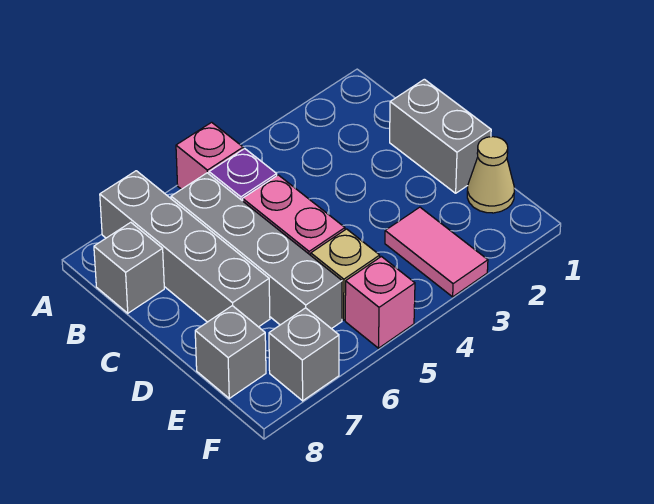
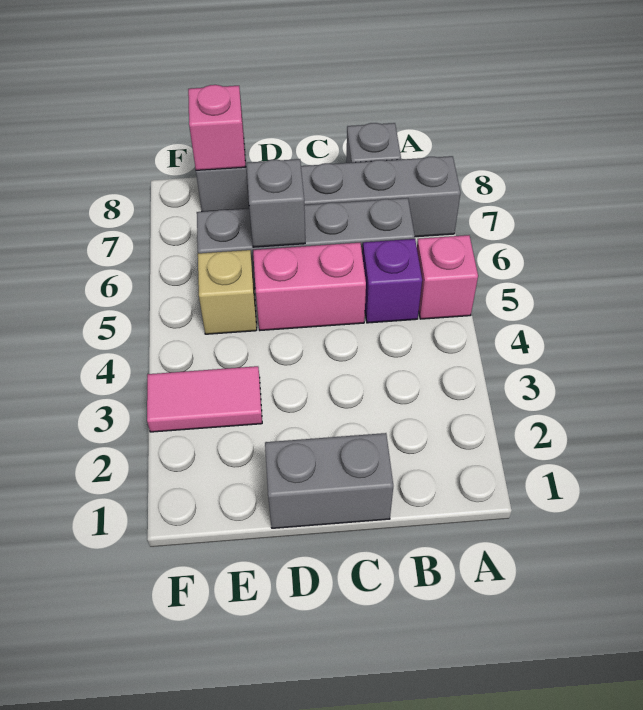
tan 1x1 cone [467,137,514,213] -> none
pink 1x1 brick [345,257,415,348] -> pink 1x1 brick moved to [188,85,246,170]
grey 1x1 brick [269,308,339,401] -> grey 1x1 brick moved to [247,159,305,247]

